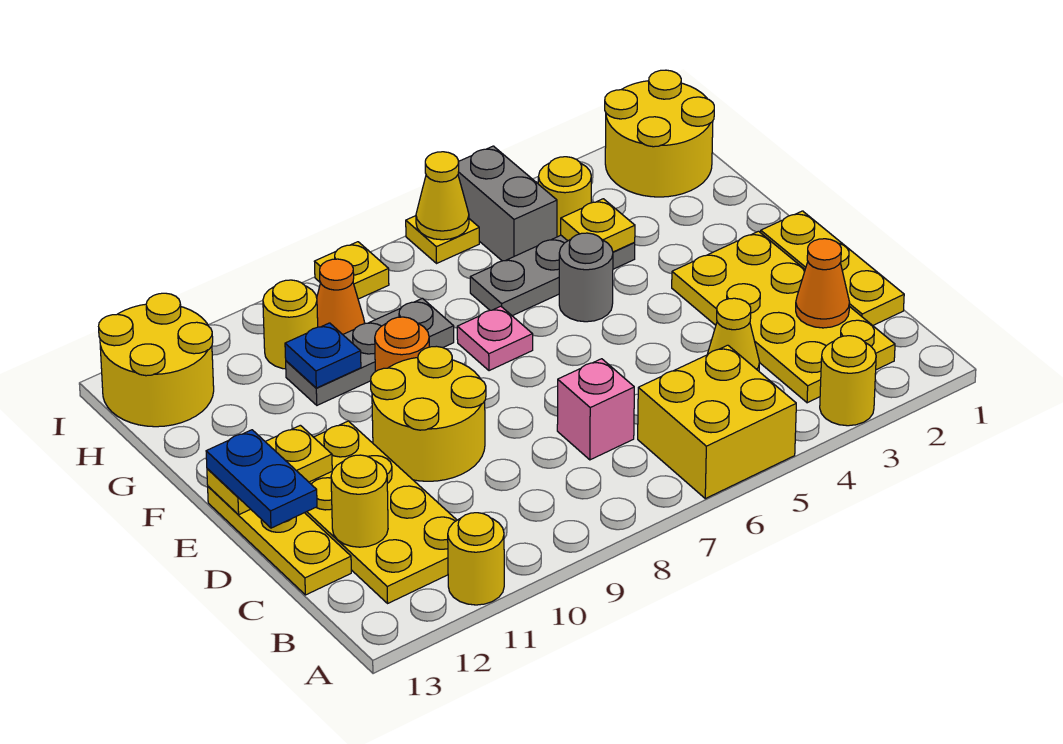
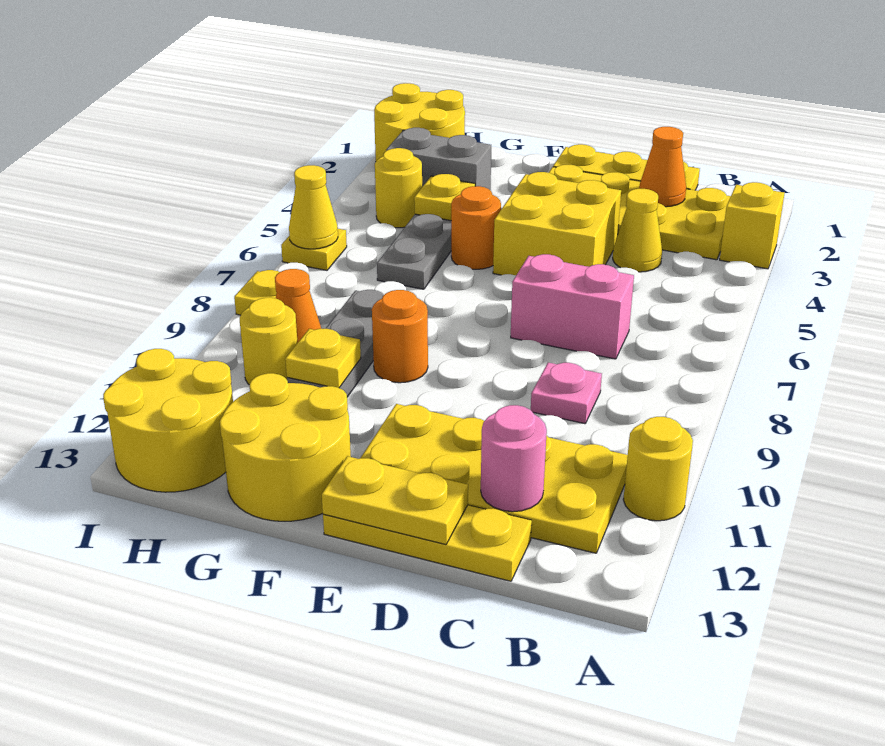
yellow 1x1 round brick [820,336,876,426] -> yellow 1x1 brick [720,182,784,269]
yellow 2x2 brick [638,345,796,499] -> yellow 2x2 brick moved to [493,172,621,275]
pink 1x1 brick [557,359,634,460] -> pink 1x2 brick [511,254,634,359]
yellow 1x1 round brick [331,455,388,547] -> pink 1x1 round brick [481,405,547,512]
yellow 2x2 round brick [371,346,486,481] -> yellow 2x2 round brick moved to [220,373,351,521]
blue 1x2 plate [206,430,317,528] -> none
yellow 1x2 plate [207,425,332,515] -> yellow 1x2 plate turned to [322,456,468,545]
grey 1x1 round brick [559,233,613,322] -> orange 1x1 round brick [451,186,501,269]
pink 1x1 plate [457,306,533,371] -> pink 1x1 plate moved to [531,363,602,424]
blue 1x1 plate [285,323,361,388] -> yellow 1x1 plate [285,329,361,388]
grey 1x2 brick [458,146,557,261] -> grey 1x2 brick moved to [386,128,491,190]

